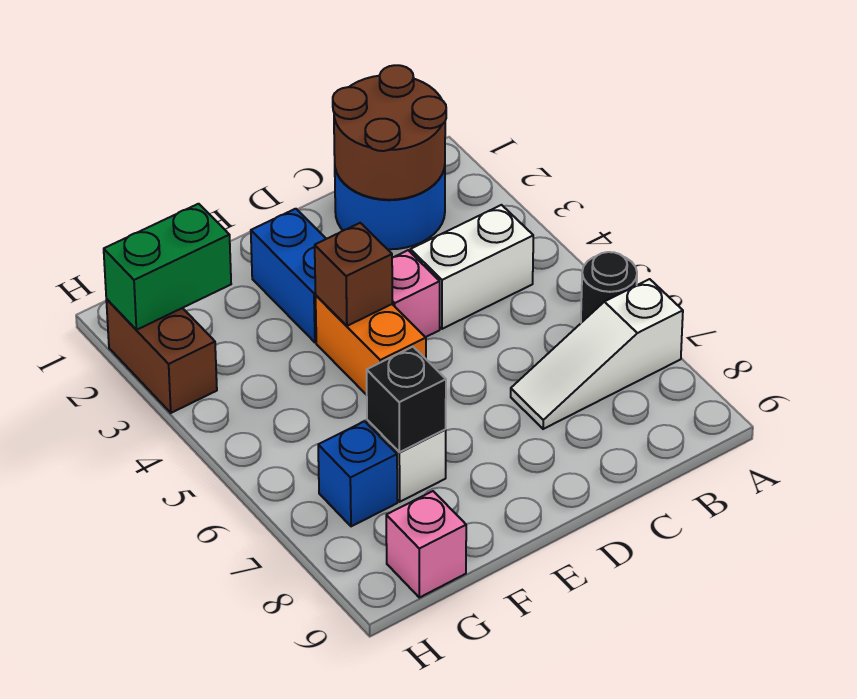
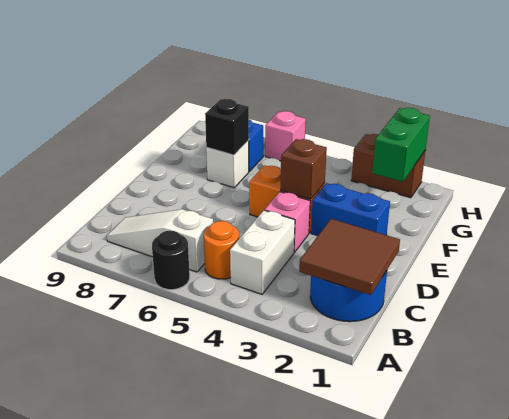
white 1x3 slope [511,279,683,429] -> white 1x3 slope turned to [107,209,213,272]
brown 2x2 round brick [333,65,446,200] -> brown 2x2 tile [299,219,400,295]
none -> orange 1x1 round brick [204,221,239,279]
pink 1x1 brick [386,491,466,598] -> pink 1x1 brick moved to [265,111,306,161]

